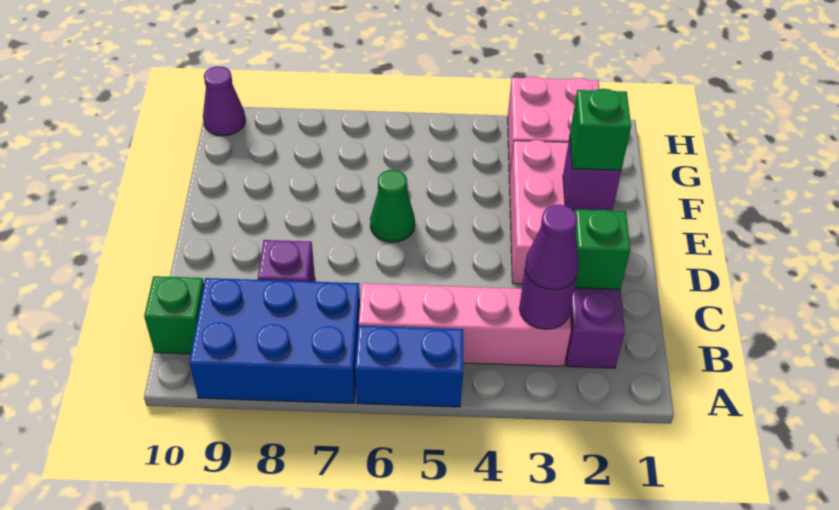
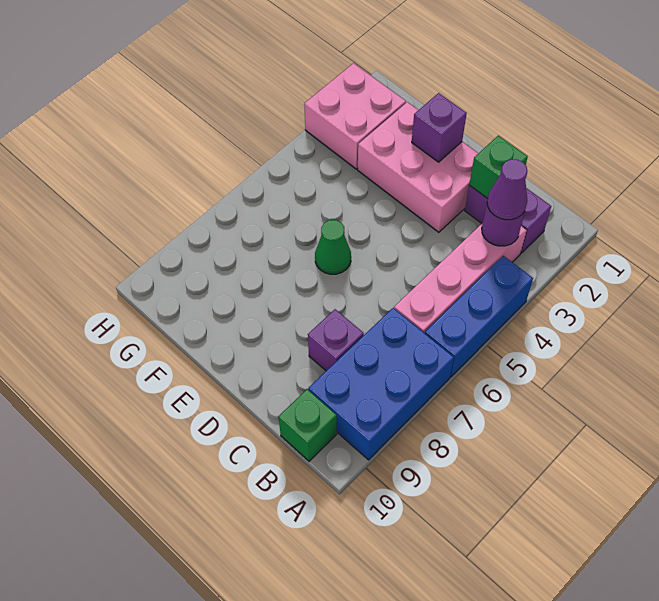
blue 1x2 brick [355,326,463,407] -> blue 1x3 brick [425,256,533,377]
green 1x1 brick [570,89,631,170] -> none
purple 1x1 cone [203,66,245,136] -> none

